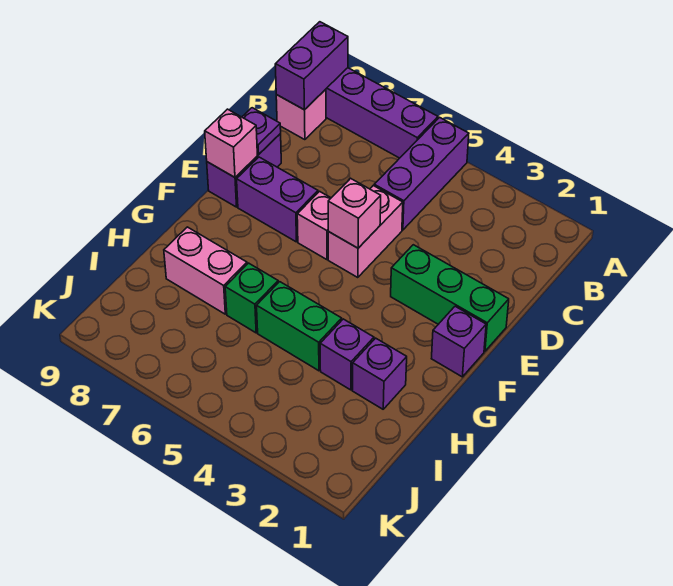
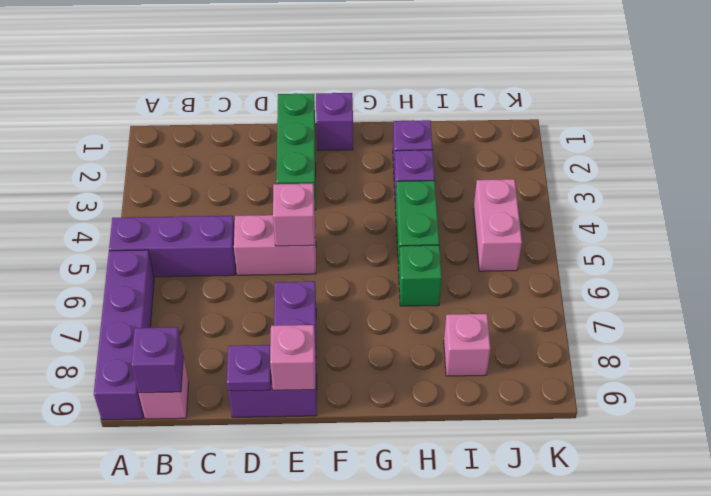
purple 1x2 brick [275,22,348,110] -> purple 1x1 brick [131,327,183,393]
pink 1x1 brick [297,191,331,260] -> pink 1x1 brick moved to [444,314,490,376]
pink 1x2 brick [164,227,247,314] -> pink 1x2 brick moved to [473,179,522,271]

